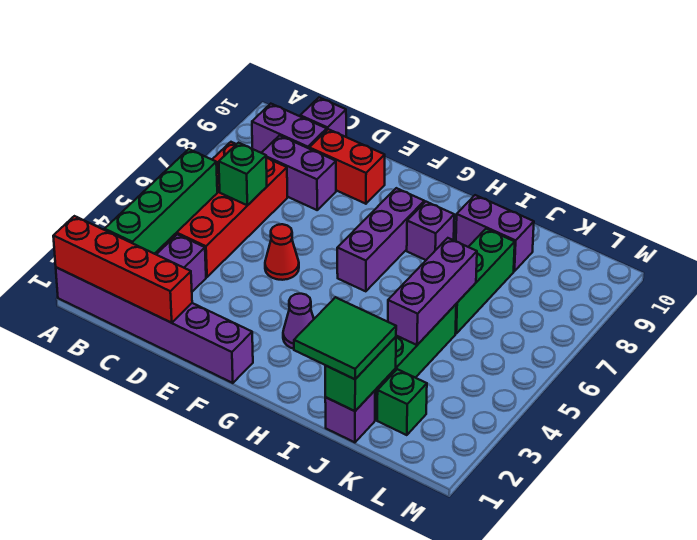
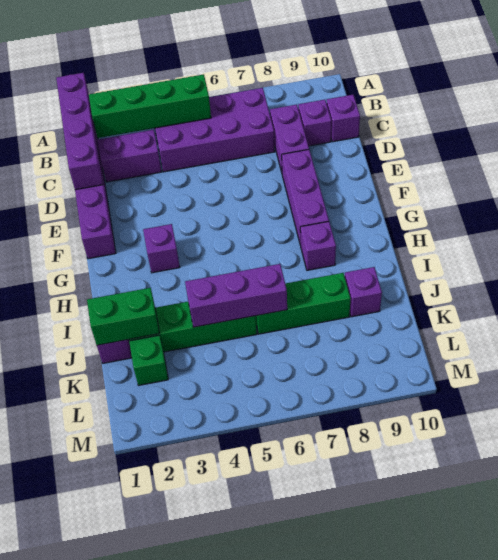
red 1x4 brick [53,216,192,323] -> purple 1x4 brick [56,73,103,190]
red 2x4 brick [156,142,287,277] -> purple 2x4 brick [155,88,275,172]
purple 1x2 brick [252,104,327,153] -> purple 1x1 brick [298,100,331,146]
green 1x1 brick [219,143,267,205] -> none
red 1x2 brick [309,129,385,204] -> none
red 1x1 cone [265,224,299,280] -> none
purple 1x1 cone [283,294,314,349] -> purple 1x1 brick [143,224,180,273]
purple 1x3 brick [337,188,424,291] -> purple 1x3 brick turned to [282,150,329,245]
green 2x2 tile [294,297,396,379] -> none
purple 1x2 brick [456,195,534,271] -> purple 1x1 brick [345,267,382,317]

